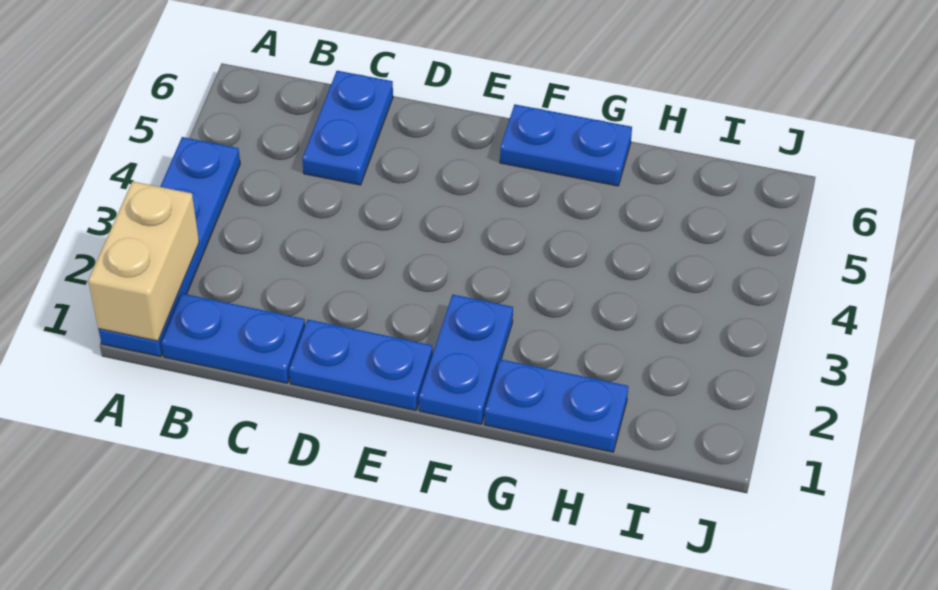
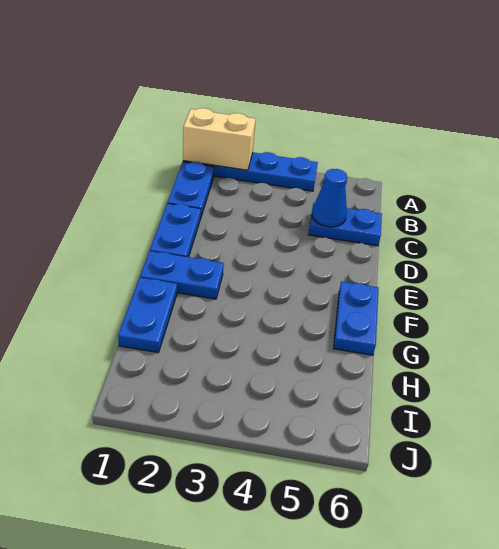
none -> blue 1x1 cone [312,169,347,227]

